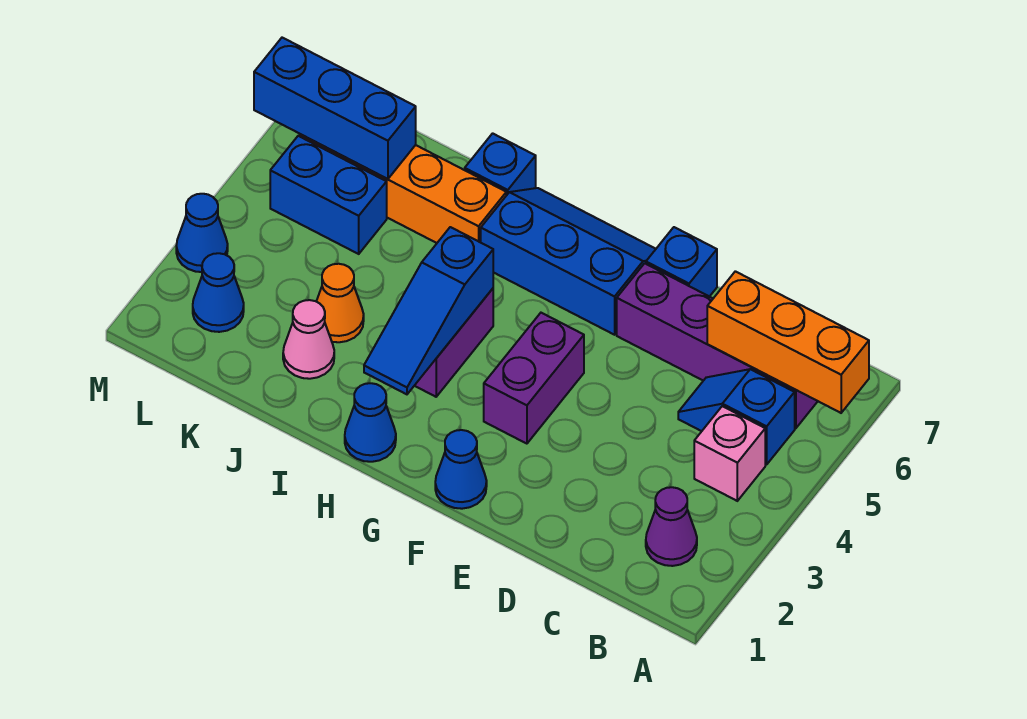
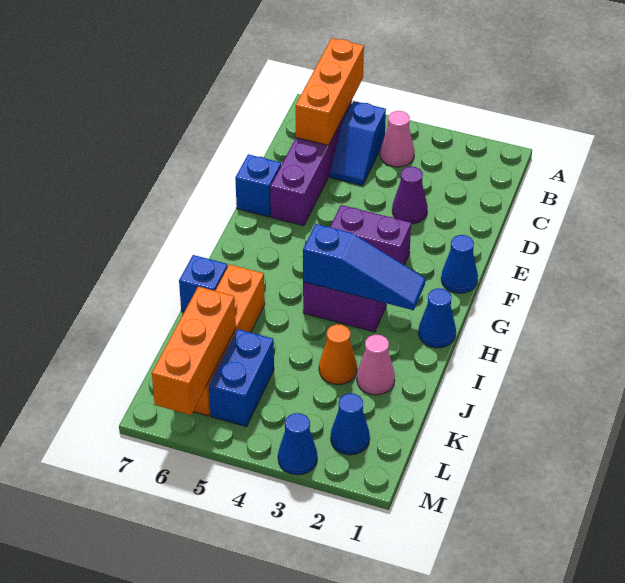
purple 1x1 cone [646,487,697,566] -> purple 1x1 cone moved to [392,167,428,224]
pink 1x1 brick [694,406,765,501] -> pink 1x1 cone [380,111,415,167]
blue 2x3 slope [481,188,656,335] -> none
blue 1x3 brick [254,38,416,179] -> orange 1x3 brick [152,287,236,415]

